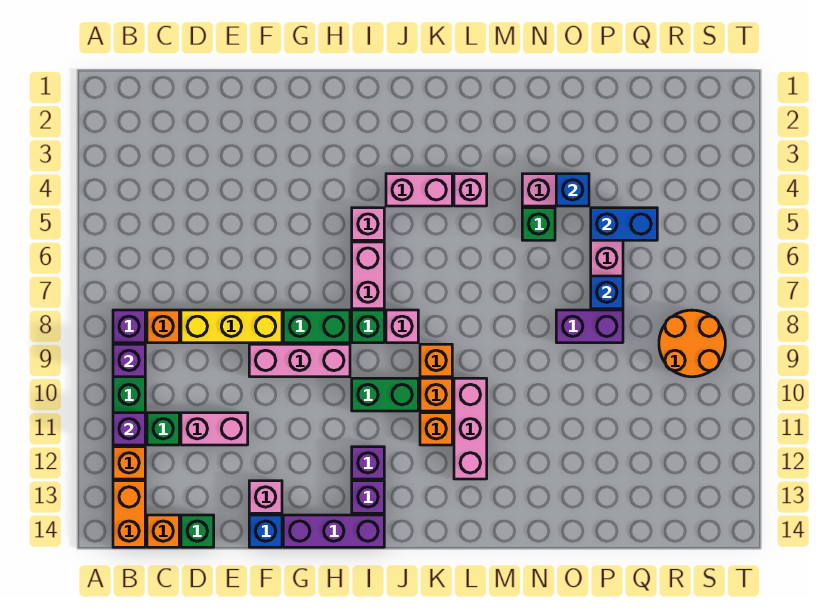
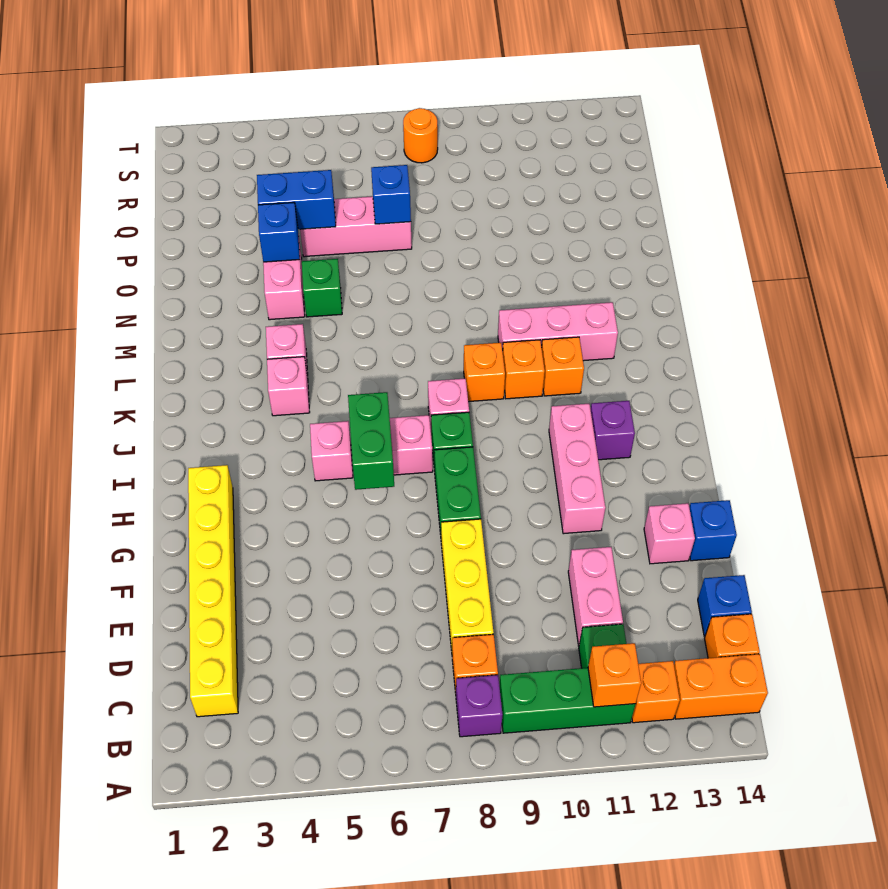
purple 1x1 brick [113,344,145,377] -> none
purple 1x1 brick [113,413,145,445] -> orange 1x1 brick [588,643,641,707]
none -> yellow 1x6 brick [188,465,238,717]
green 1x1 brick [181,515,214,547] -> blue 1x1 brick [698,575,752,636]
pink 1x3 brick [249,344,350,377] -> pink 1x3 brick moved to [549,404,606,534]
purple 1x3 brick [283,515,384,547] -> none
green 1x2 brick [352,378,418,411] -> green 1x2 brick moved to [348,392,394,490]
purple 1x1 brick [352,481,384,513] -> none
pink 1x2 brick [386,174,452,206] -> pink 1x1 brick [267,357,310,416]
purple 1x2 brick [556,310,623,343] -> none
blue 1x2 brick [591,208,657,240] -> blue 1x2 brick turned to [257,170,336,229]
orange 2x2 round brick [659,310,725,377] -> orange 1x1 round brick [403,108,438,163]

